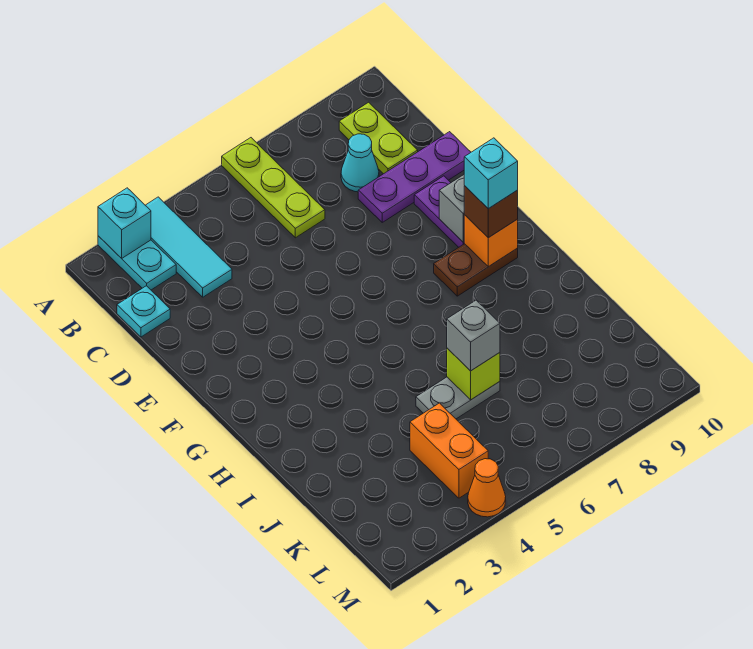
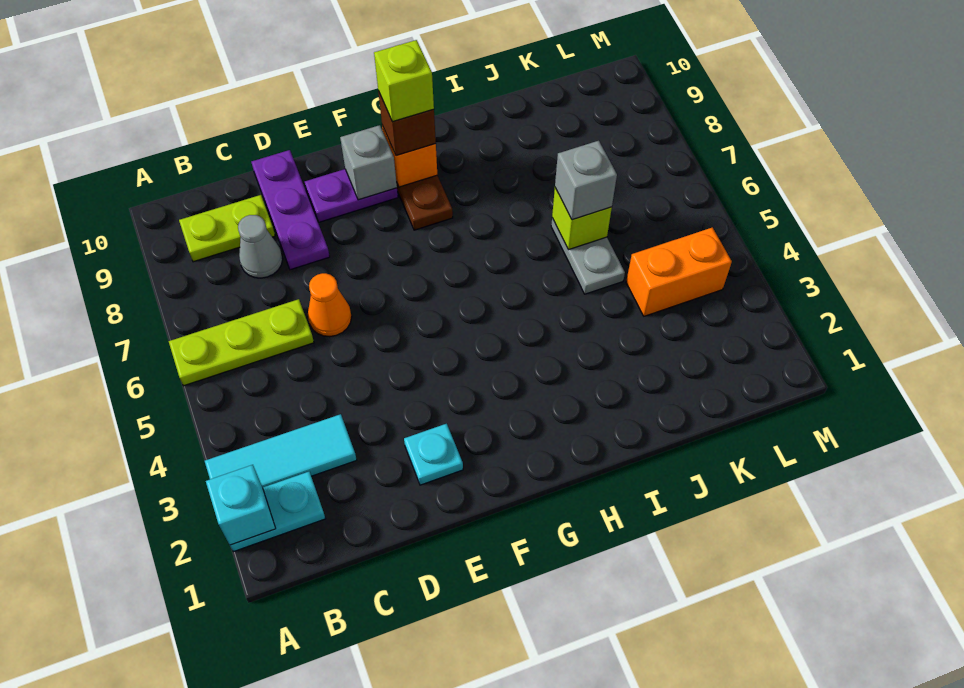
cyan 1x1 plate [117,286,170,337] -> cyan 1x1 plate moved to [404,424,463,485]
cyan 1x1 cone [341,134,379,192] -> grey 1x1 cone [238,215,283,278]
cyan 1x1 brick [464,138,518,209] -> lime 1x1 brick [374,40,434,122]
orange 1x1 cone [468,459,506,517] -> orange 1x1 cone moved to [308,273,352,337]

